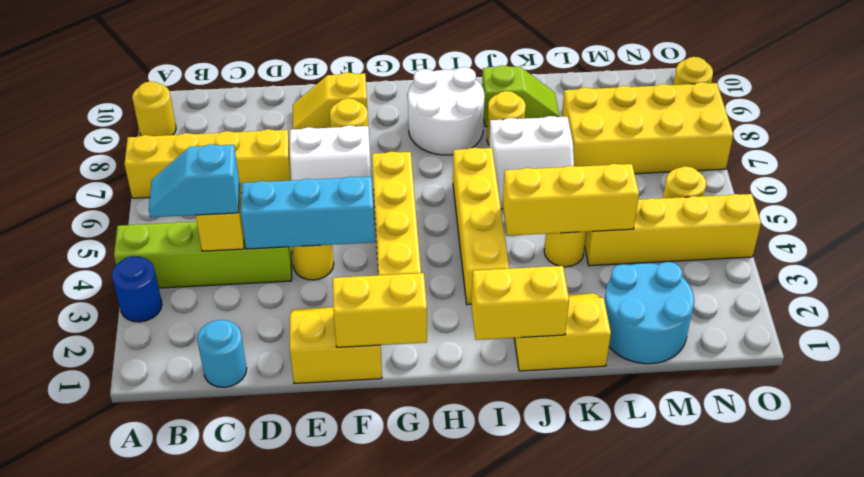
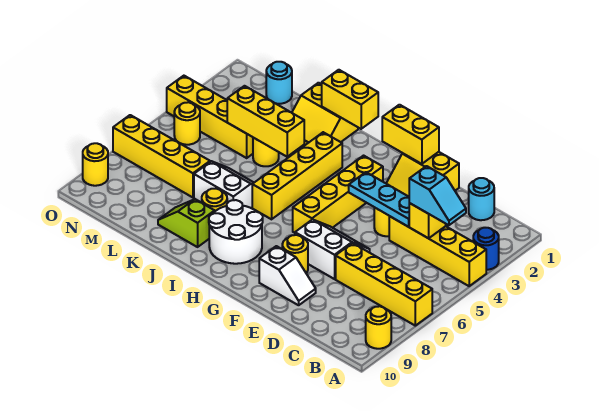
lime 1x4 brick [114,222,292,288] -> yellow 1x4 brick [389,216,486,286]
cyan 1x3 brick [241,176,375,249] -> cyan 1x3 plate [349,172,409,227]
yellow 1x2 slope [293,72,367,129] -> white 1x2 slope [259,246,316,305]
cyan 2x2 round brick [605,262,694,364] -> cyan 1x1 round brick [266,62,292,104]
yellow 2x4 brick [562,82,733,174] -> yellow 1x4 brick [113,115,210,197]

